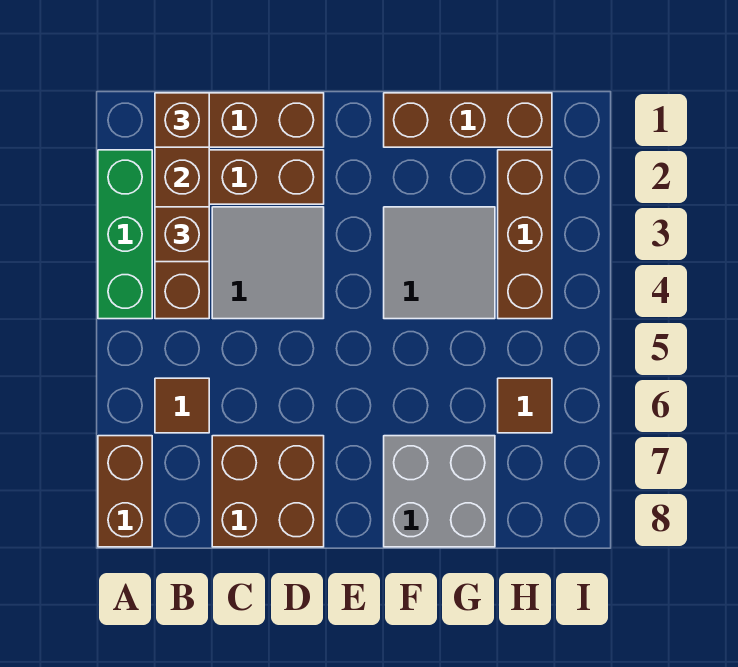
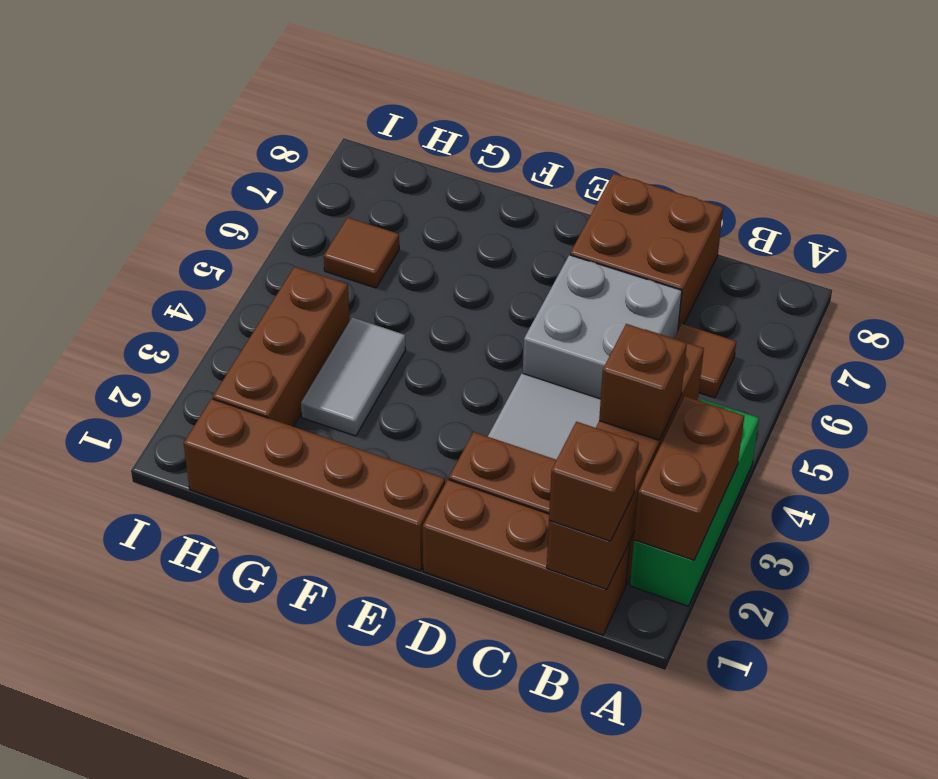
brown 1x2 brick [98,436,152,547] -> brown 1x2 brick moved to [634,396,744,560]
brown 1x3 brick [384,93,552,147] -> brown 1x4 brick [184,399,445,571]
grey 2x2 tile [384,207,495,319] -> grey 1x2 tile [301,318,406,436]
grey 2x2 brick [384,436,495,547] -> grey 2x2 brick moved to [523,255,682,399]

